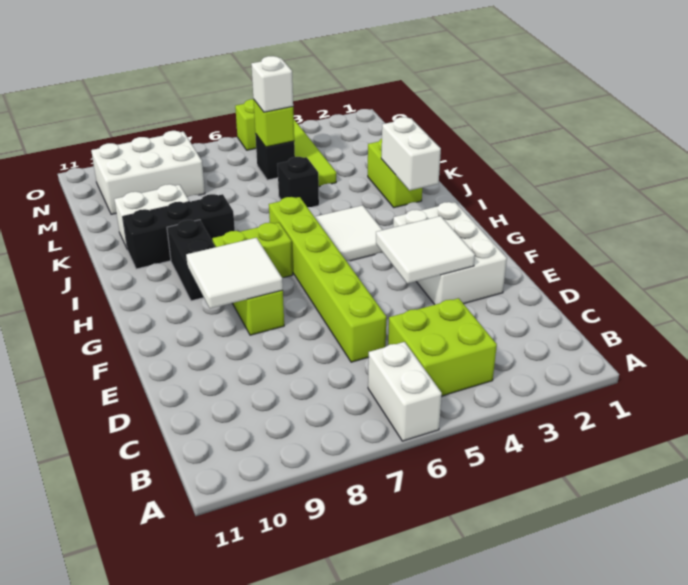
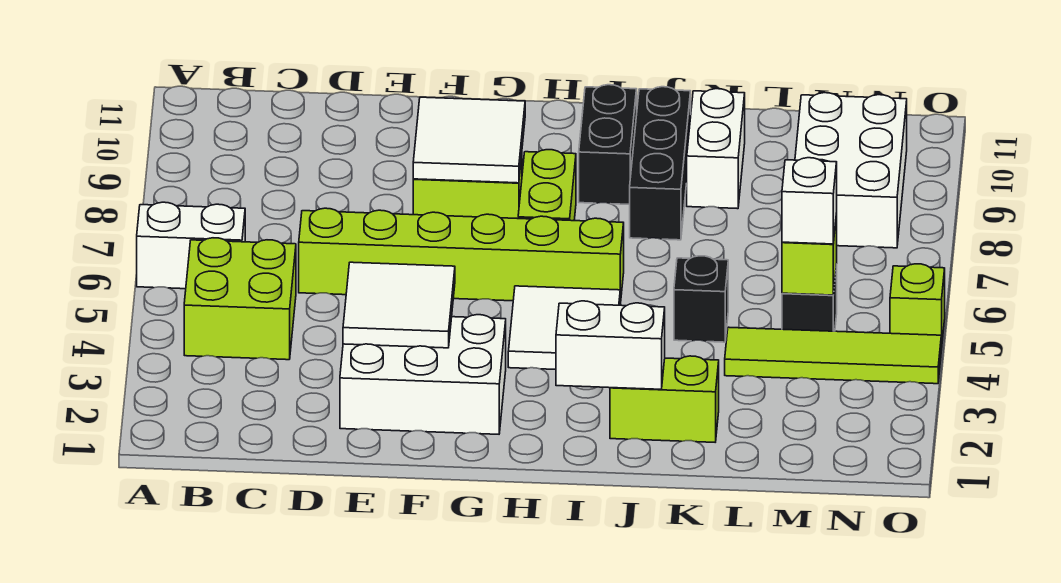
black 1x2 brick [167,220,215,301] -> black 1x2 brick turned to [579,85,637,205]

